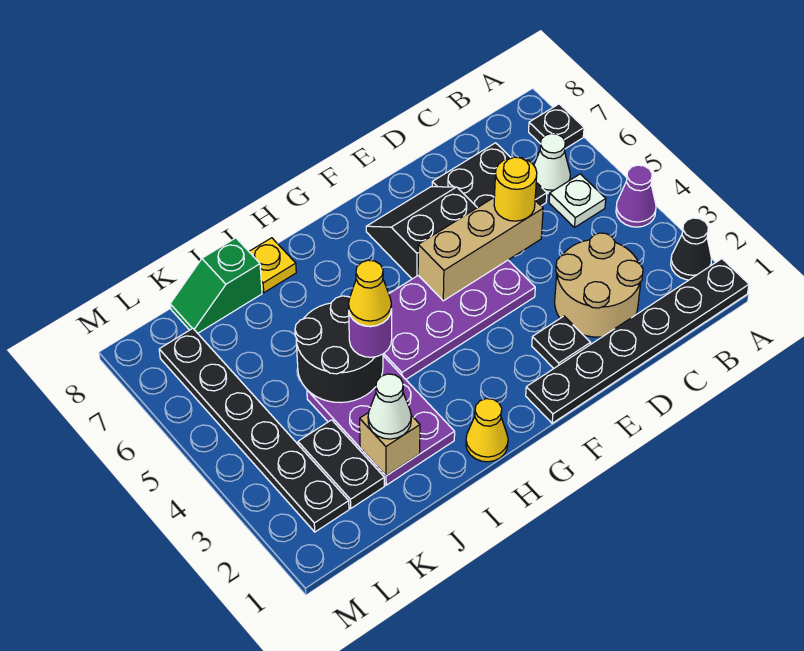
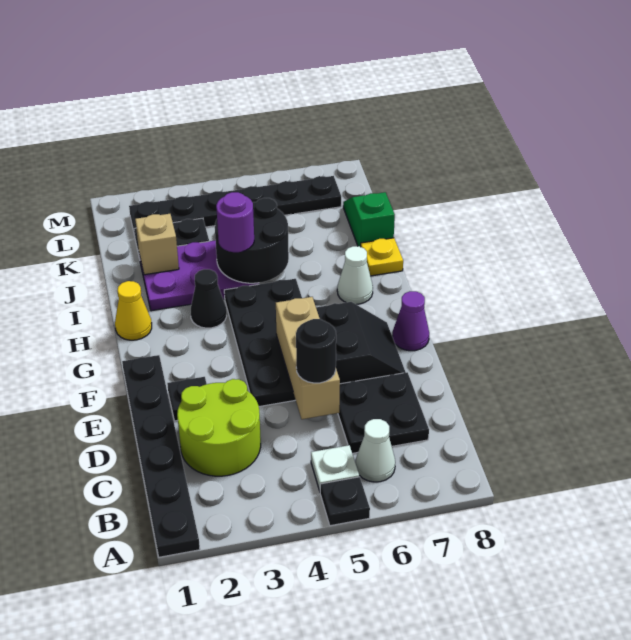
black 1x1 cone [671,218,712,280] -> black 1x1 cone moved to [191,269,227,328]
purple 1x1 cone [616,165,656,227] -> purple 1x1 cone moved to [393,291,429,351]
black 1x1 plate [529,104,584,149] -> black 1x1 plate moved to [320,477,370,526]
tan 2x2 round brick [555,233,643,337] -> lime 2x2 round brick [177,379,261,476]
yellow 1x1 round brick [494,157,537,221] -> black 1x1 round brick [296,319,336,383]
purple 2x4 plate [383,260,535,379] -> black 2x4 plate [224,279,302,407]
yellow 1x1 cone [349,260,391,326] -> none
white 1x1 cone [368,374,411,439] -> white 1x1 cone moved to [337,246,373,304]

